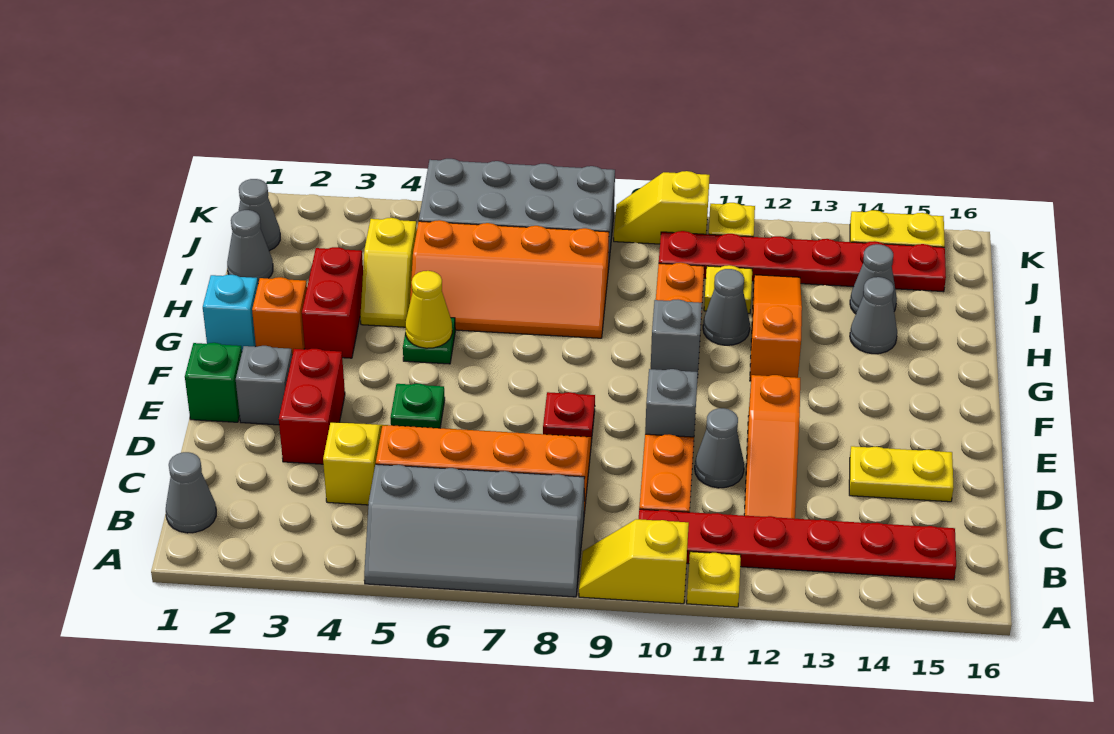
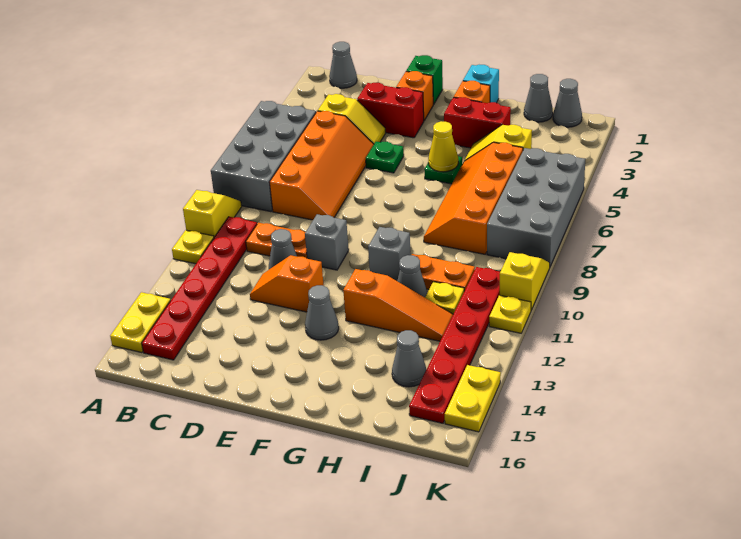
grey 2x4 slope [364,464,585,597] -> grey 2x4 brick [211,101,316,212]
orange 1x3 slope [744,375,800,519] -> orange 1x2 slope [250,255,324,312]
yellow 1x2 plate [849,446,954,502] -> yellow 1x2 plate moved to [110,292,171,353]
grey 1x1 brick [236,346,292,425] -> orange 1x1 brick [396,71,433,120]
red 1x1 plate [543,392,595,442] -> none
grey 1x1 cone [850,277,897,354] -> grey 1x1 cone moved to [305,285,339,340]

